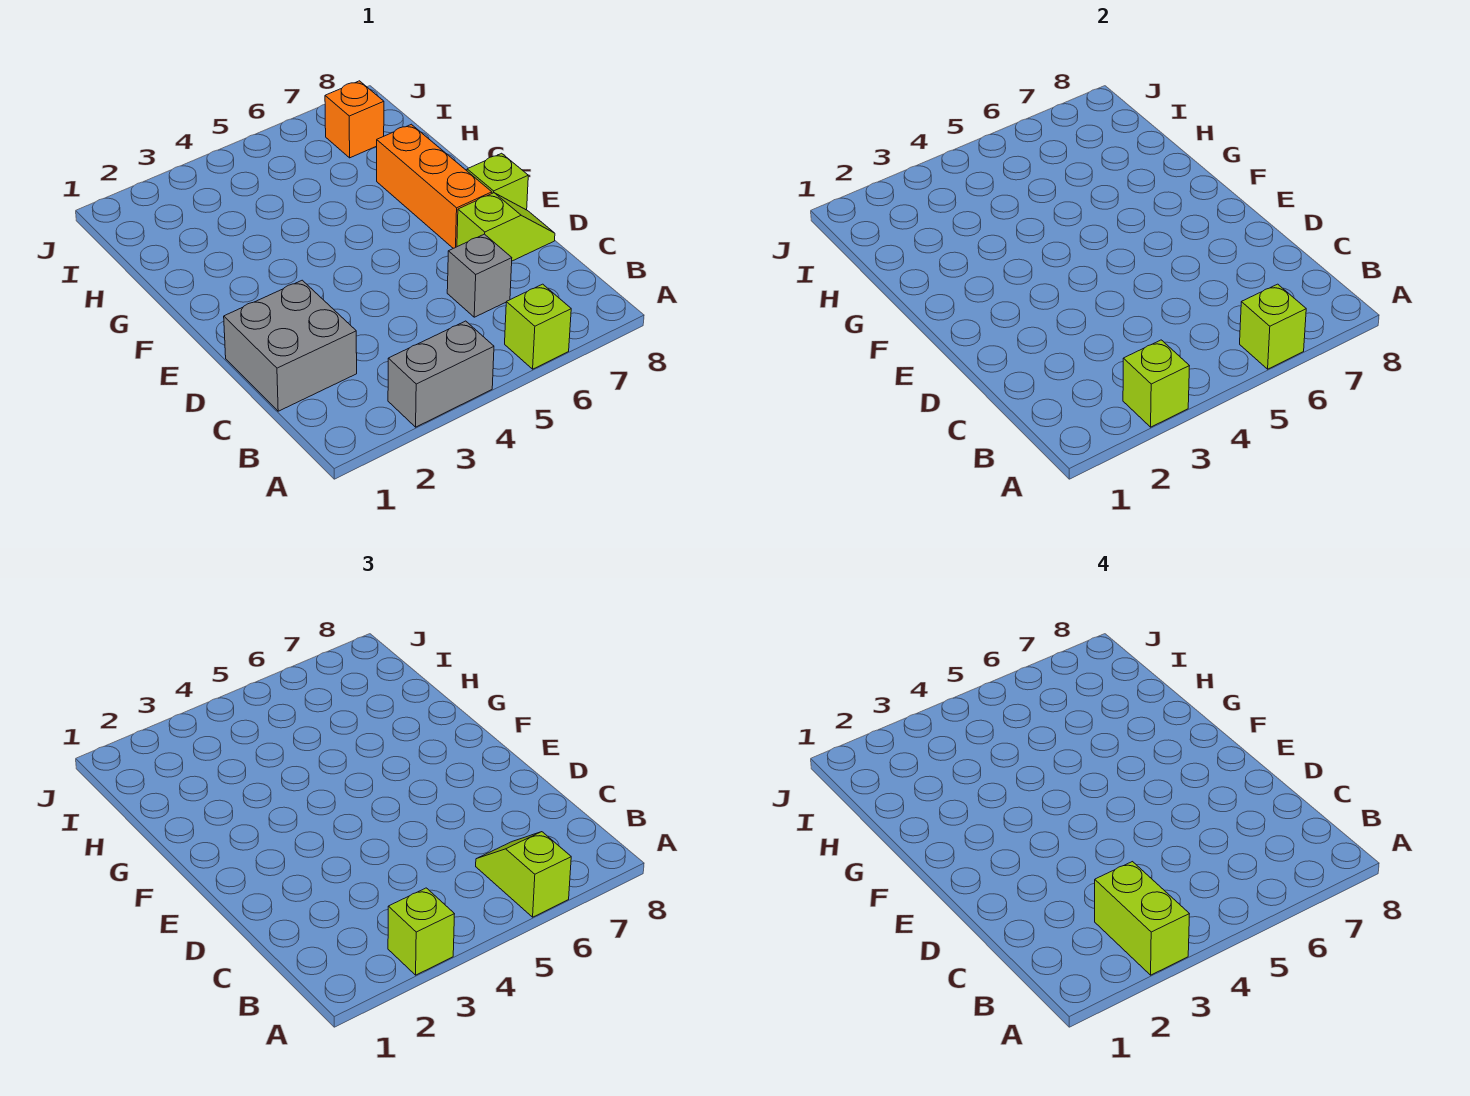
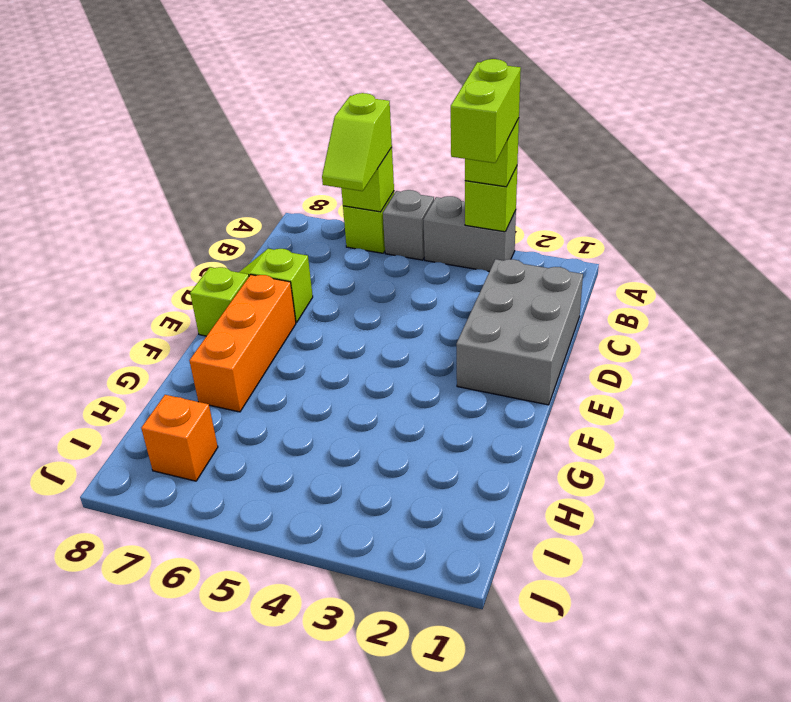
grey 2x2 brick [224,280,357,411] -> grey 2x3 brick [456,259,583,405]
grey 1x1 brick [447,234,512,317] -> grey 1x1 brick moved to [383,190,434,260]

